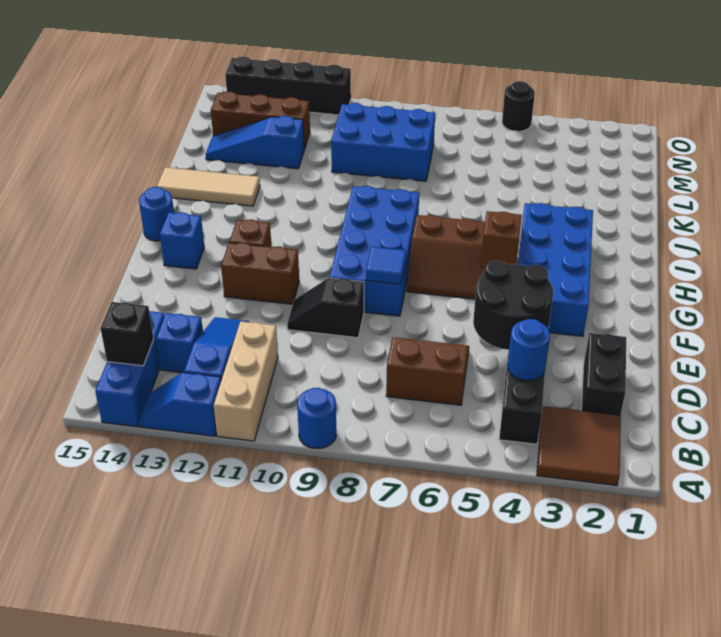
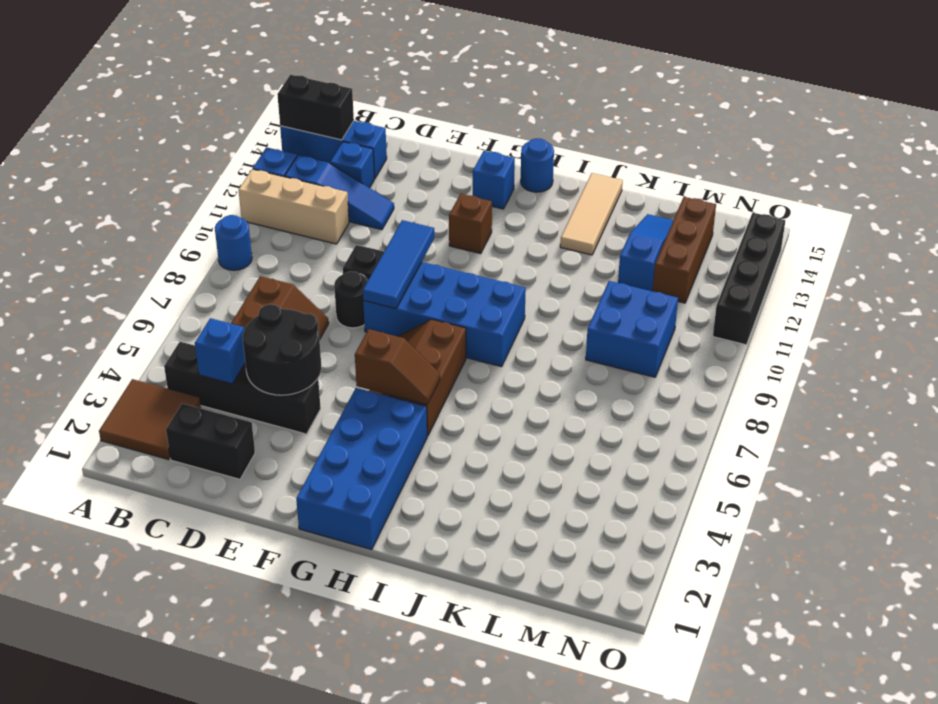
black 1x1 brick [101,302,154,366] -> black 1x2 brick [277,75,354,140]
blue 1x1 round brick [507,319,550,381] -> blue 1x1 brick [195,318,245,384]
blue 2x4 brick [518,203,593,336] -> blue 2x4 brick turned to [296,388,427,549]
blue 1x1 tile [366,247,406,284] -> blue 1x3 tile [363,220,434,309]
brown 1x2 brick [221,243,299,304] -> none
blue 2x3 brick [331,103,435,181] -> blue 2x2 brick [586,281,678,377]
black 1x1 round brick [502,81,535,131] -> black 1x1 round brick moved to [334,271,368,328]

